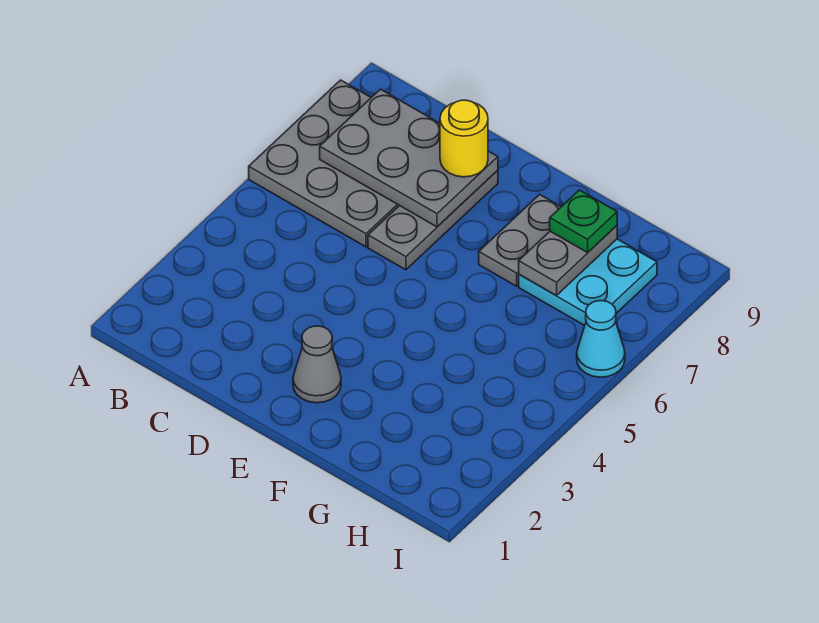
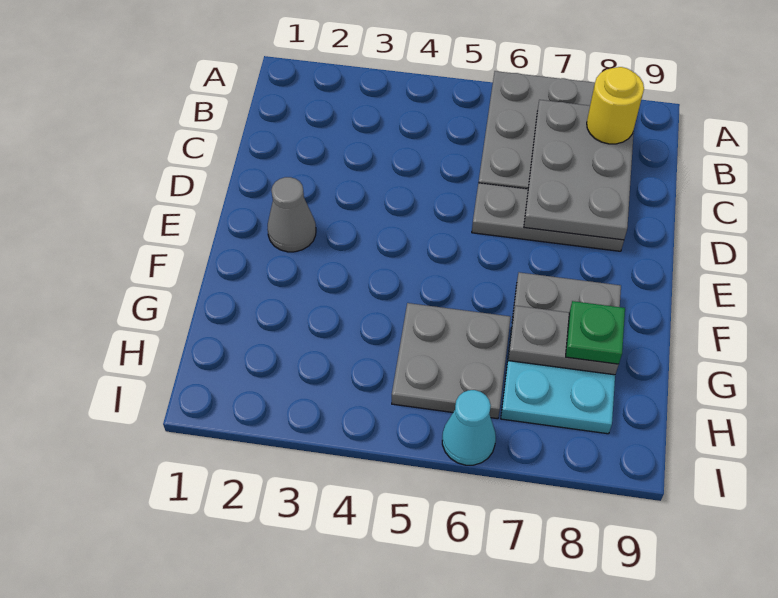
yellow 1x1 round brick [440,100,488,177] -> yellow 1x1 round brick moved to [587,67,644,144]
none -> grey 2x2 plate [392,303,511,419]

